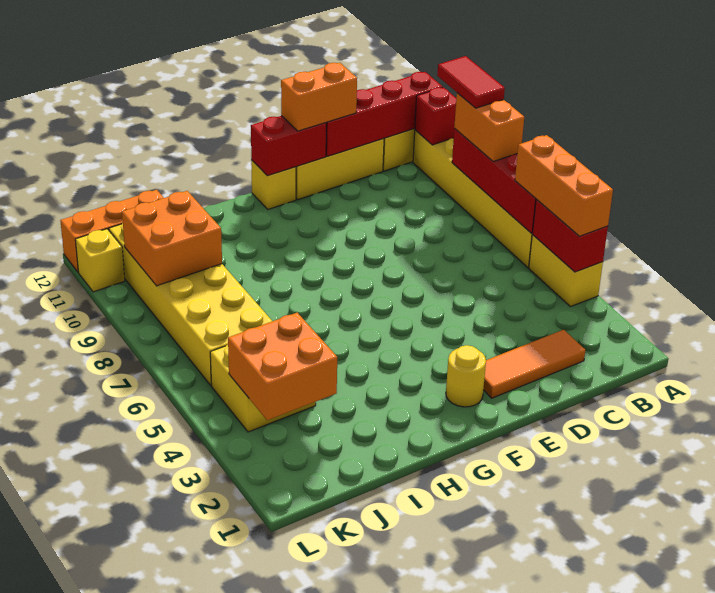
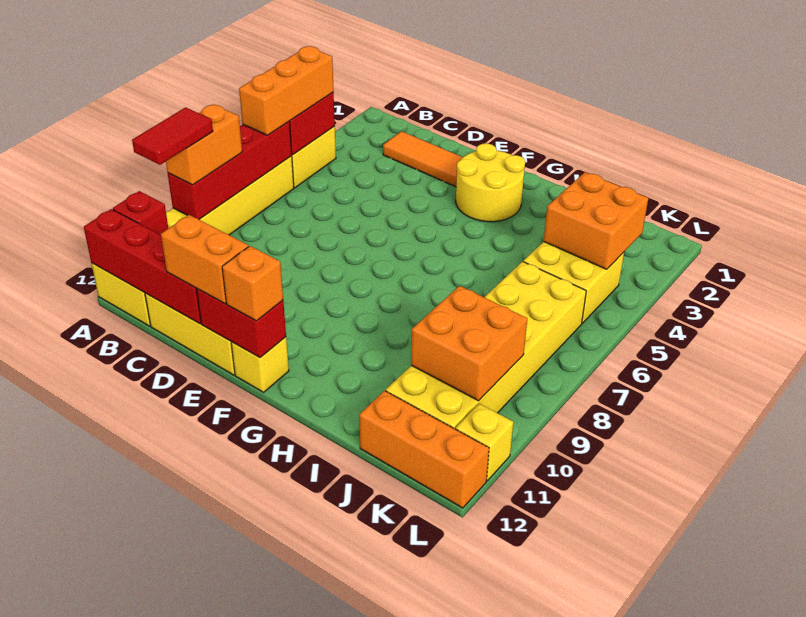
yellow 1x1 round brick [446,345,486,407] -> yellow 2x2 round brick [456,143,525,222]
none -> orange 1x1 brick [222,246,283,321]

